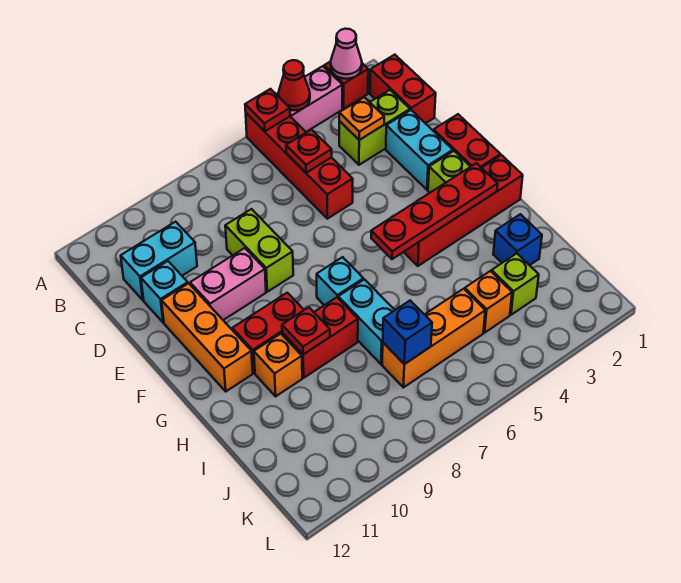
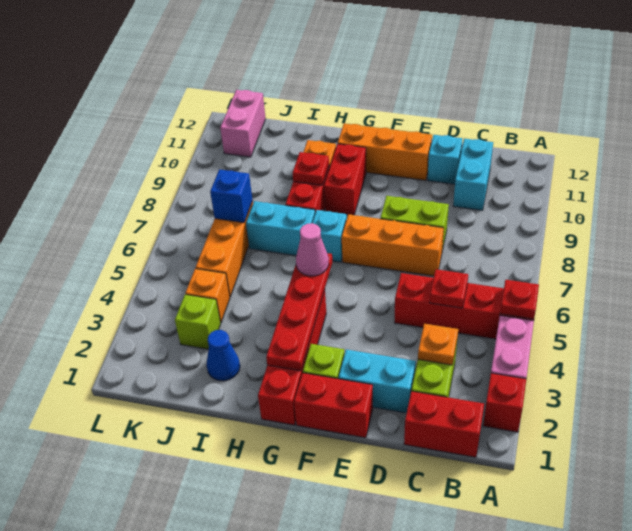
pink 1x1 cone [331,29,362,79] -> pink 1x1 cone moved to [296,223,329,276]
red 1x1 cone [278,60,310,110] -> none
none -> orange 1x3 brick [342,214,444,276]
pink 1x2 brick [190,248,266,320] -> pink 1x2 brick moved to [220,90,266,157]
blue 1x1 brick [493,214,542,265] -> blue 1x1 cone [206,330,240,381]

